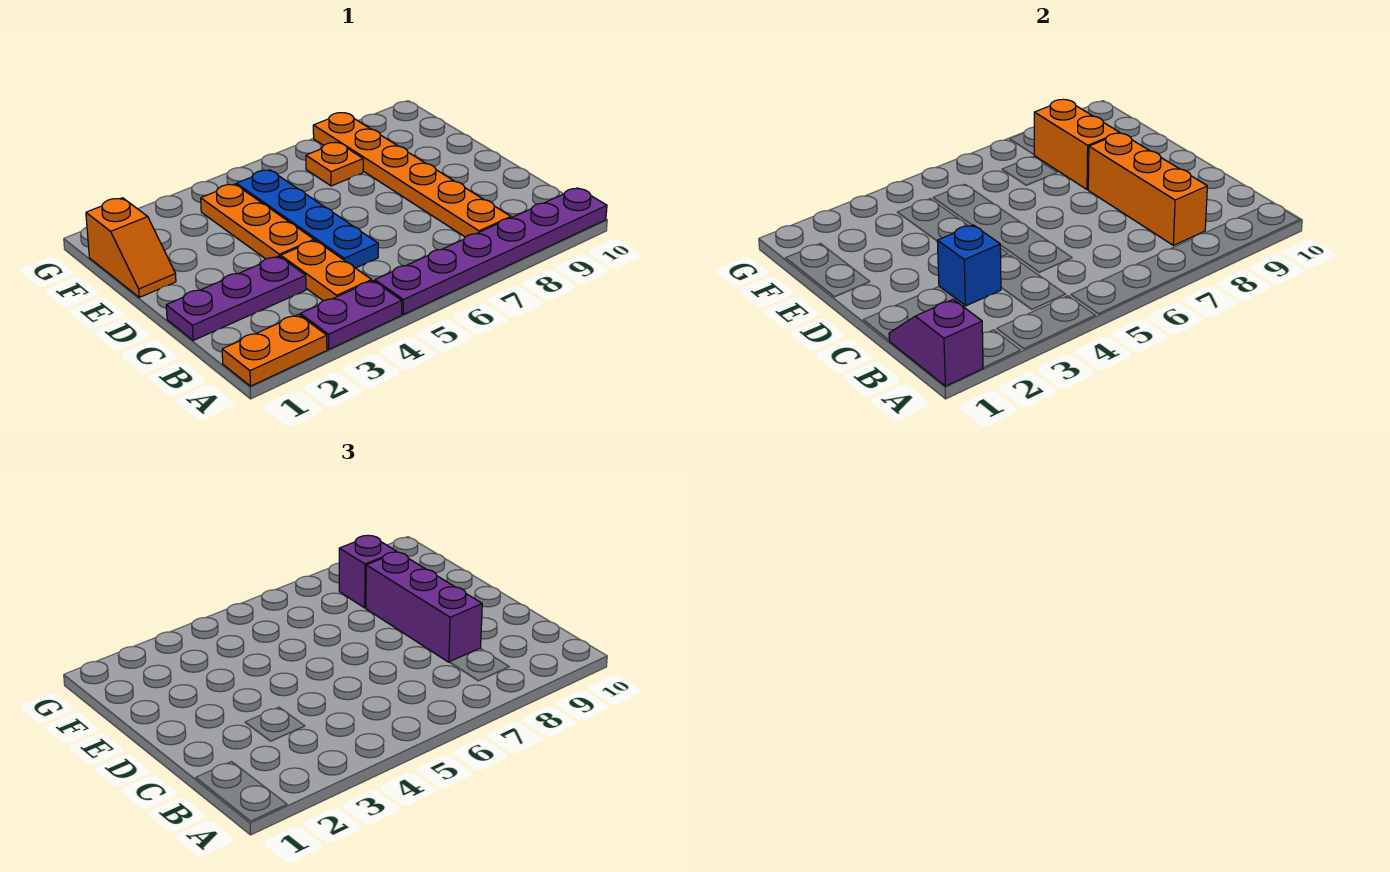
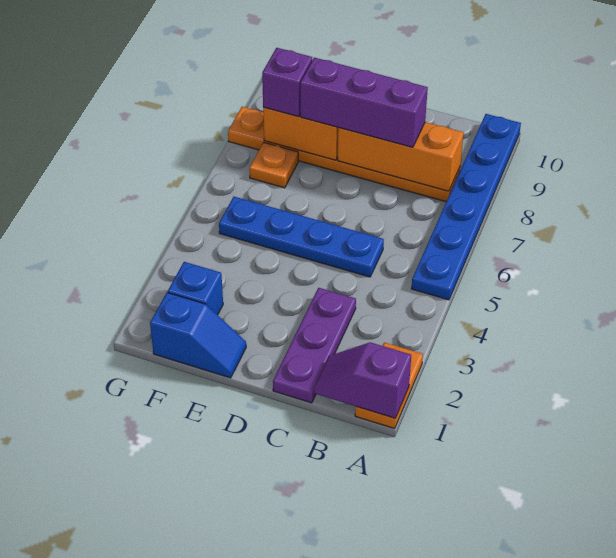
purple 1x2 plate [300,281,402,349] -> none
purple 1x6 plate [375,188,607,314] -> blue 1x6 plate [411,114,521,300]
orange 1x2 plate [281,240,372,301] -> none
blue 1x1 brick [937,225,1001,306] -> blue 1x1 brick moved to [168,262,223,315]
orange 1x3 plate [201,184,314,259] -> none
orange 1x2 slope [86,198,176,297] -> blue 1x2 slope [150,292,246,378]

